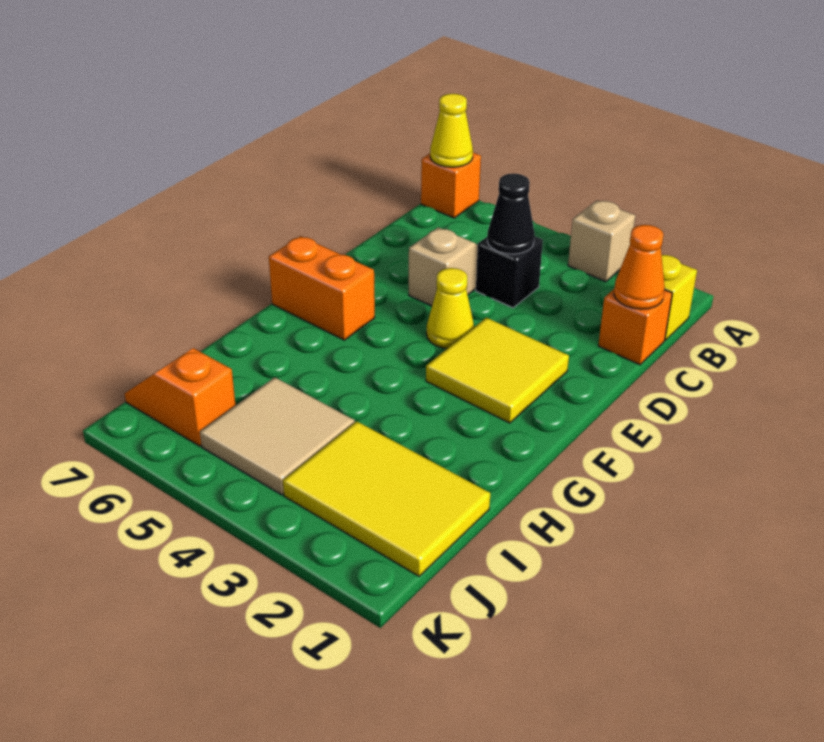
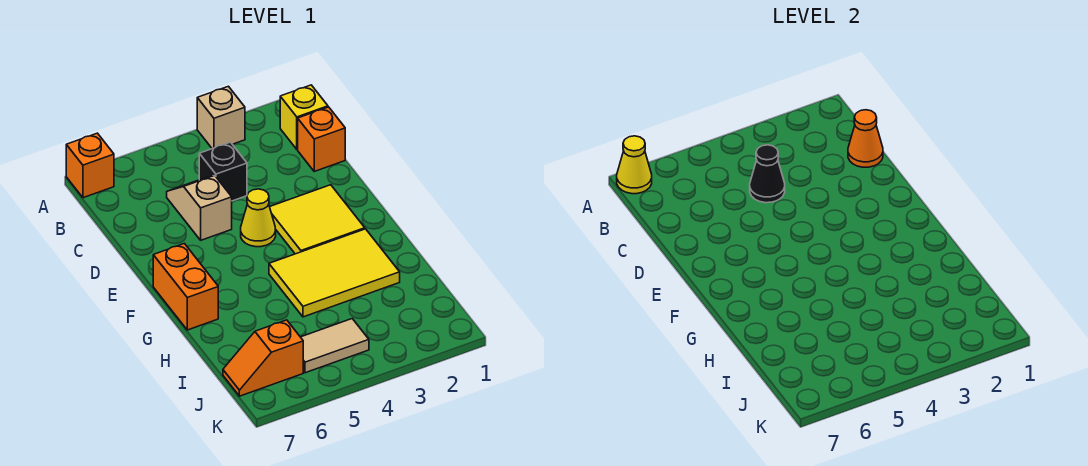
orange 1x2 brick [269,236,375,340] -> orange 1x2 brick turned to [153,244,218,330]
yellow 2x3 tile [283,421,490,576] -> yellow 2x3 tile moved to [269,229,400,317]
tan 2x2 tile [200,377,355,495] -> tan 1x2 tile [301,319,369,373]

